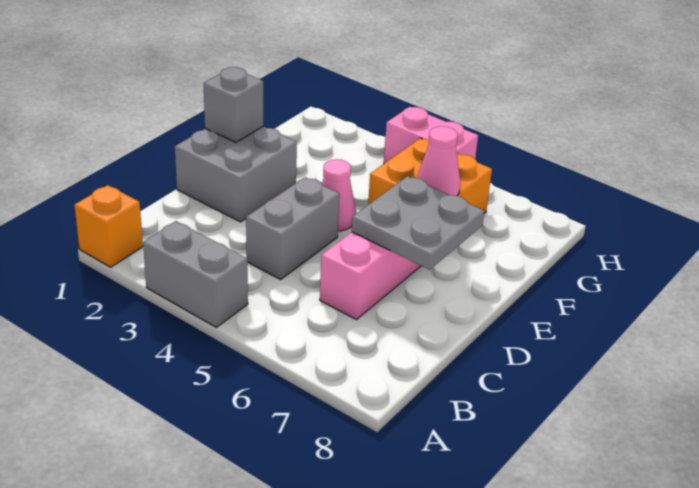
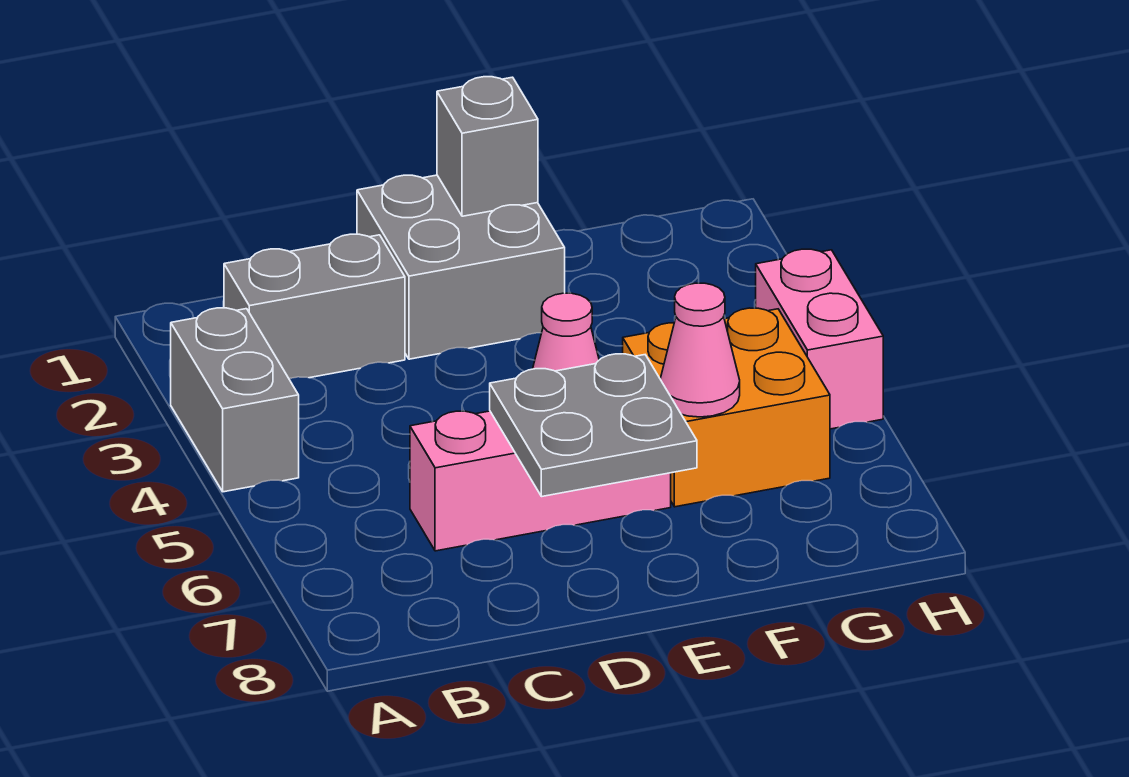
orange 1x1 brick [74,185,143,267] -> none
grey 1x2 brick [246,177,339,279] -> grey 1x2 brick moved to [224,234,405,379]

